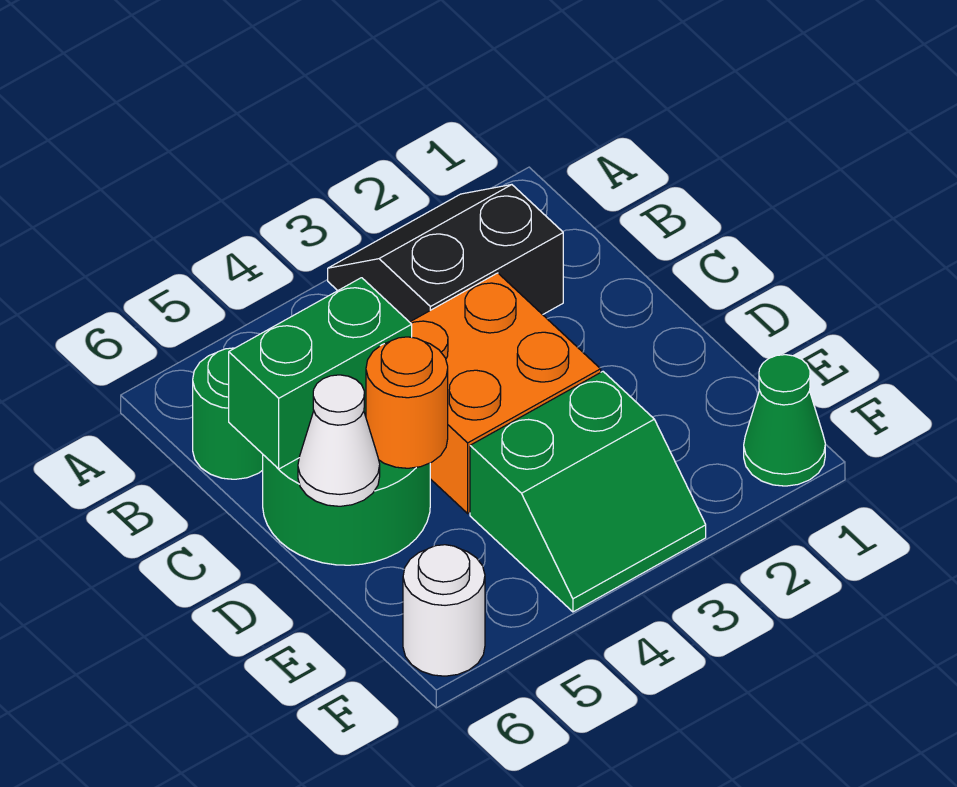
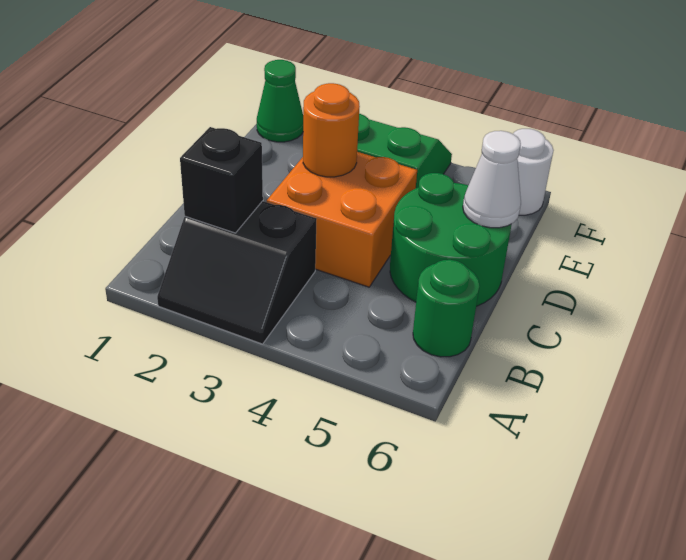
none -> black 1x1 brick [180,127,263,233]
green 1x2 brick [229,278,412,469] -> none
orange 1x1 round brick [366,337,448,468] -> orange 1x1 round brick moved to [303,83,360,177]

